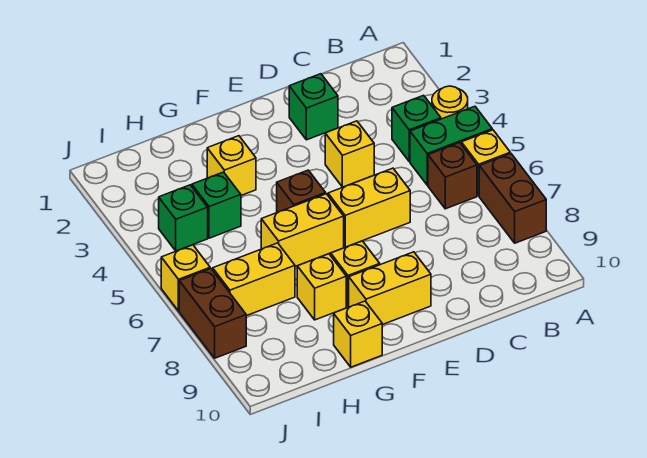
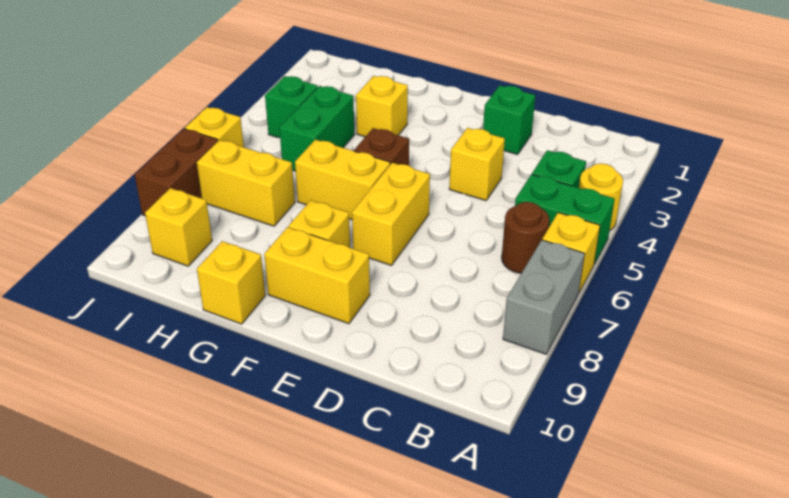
brown 1x2 brick [479,154,546,243] -> grey 1x2 brick [503,240,585,354]
brown 1x1 brick [428,143,477,209] -> brown 1x1 round brick [502,202,550,273]
yellow 1x2 brick [328,168,410,247] -> yellow 1x2 brick turned to [352,163,430,265]
yellow 1x1 brick [297,254,346,320] -> yellow 1x1 brick moved to [145,188,212,266]
green 1x1 brick [192,172,241,238] -> green 1x2 brick [279,86,355,171]

